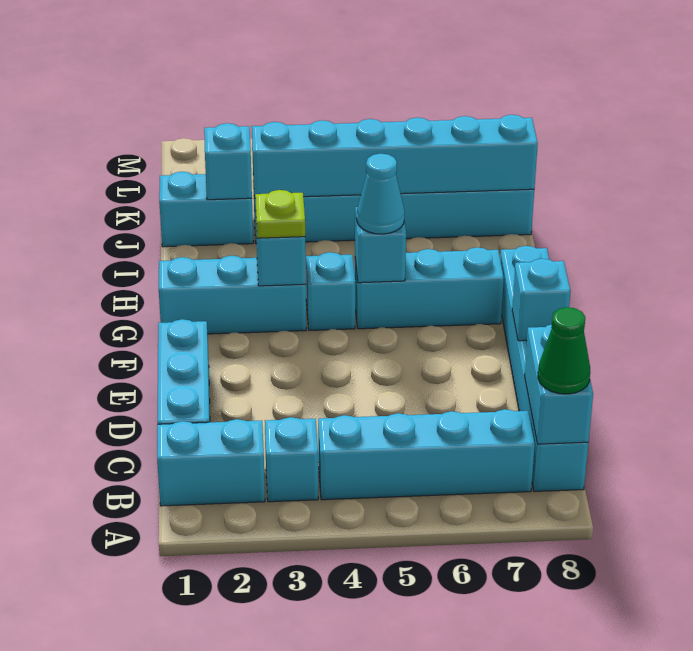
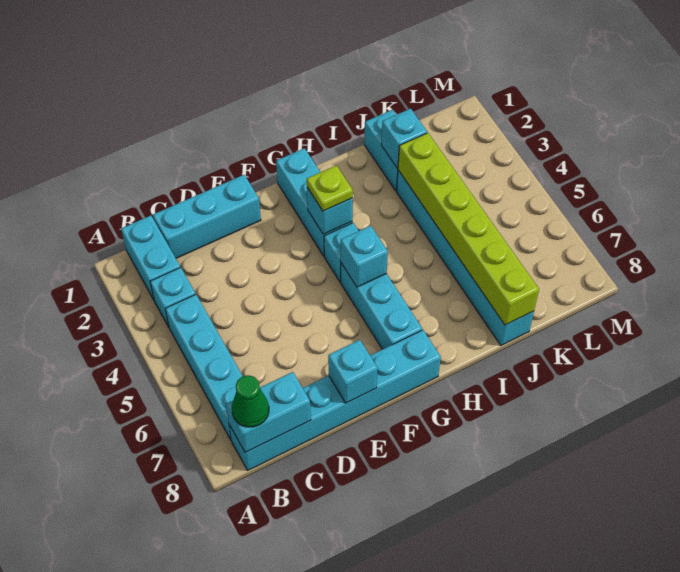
cyan 1x1 cone [357,154,405,234] -> none
cyan 1x6 brick [252,115,538,198] -> lime 1x6 brick [398,133,539,325]

